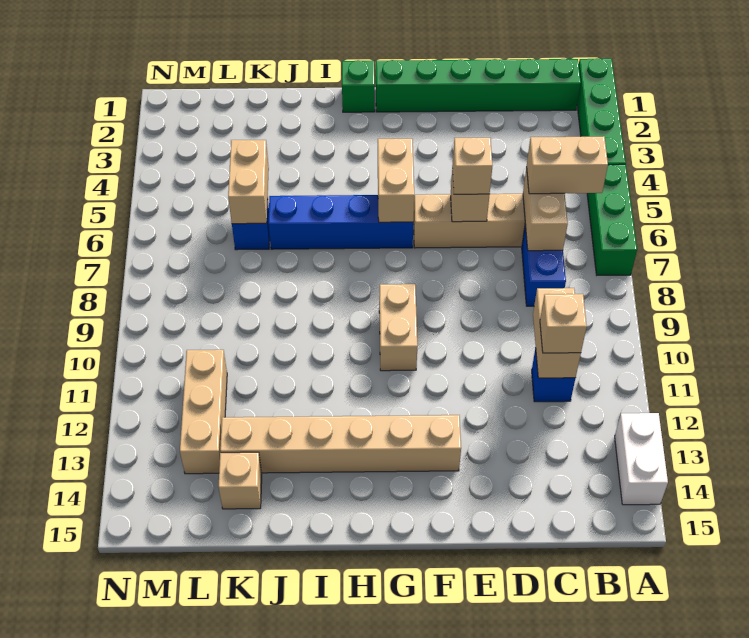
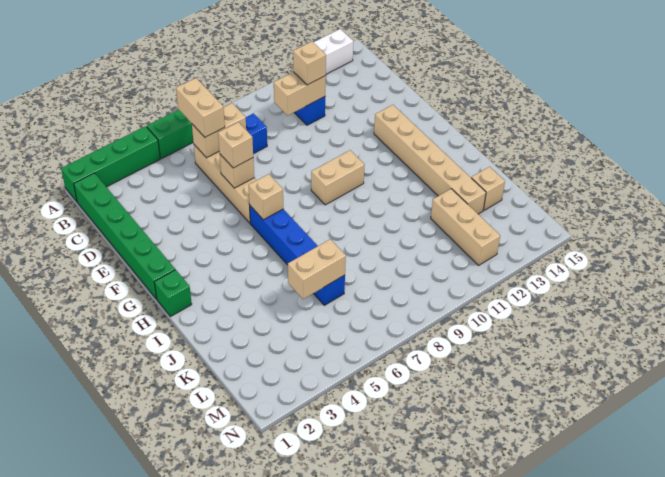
tan 1x2 brick [378,139,414,222] -> tan 1x1 brick [249,174,283,220]
tan 1x3 brick [180,350,227,474] -> tan 1x3 brick turned to [431,189,500,265]

